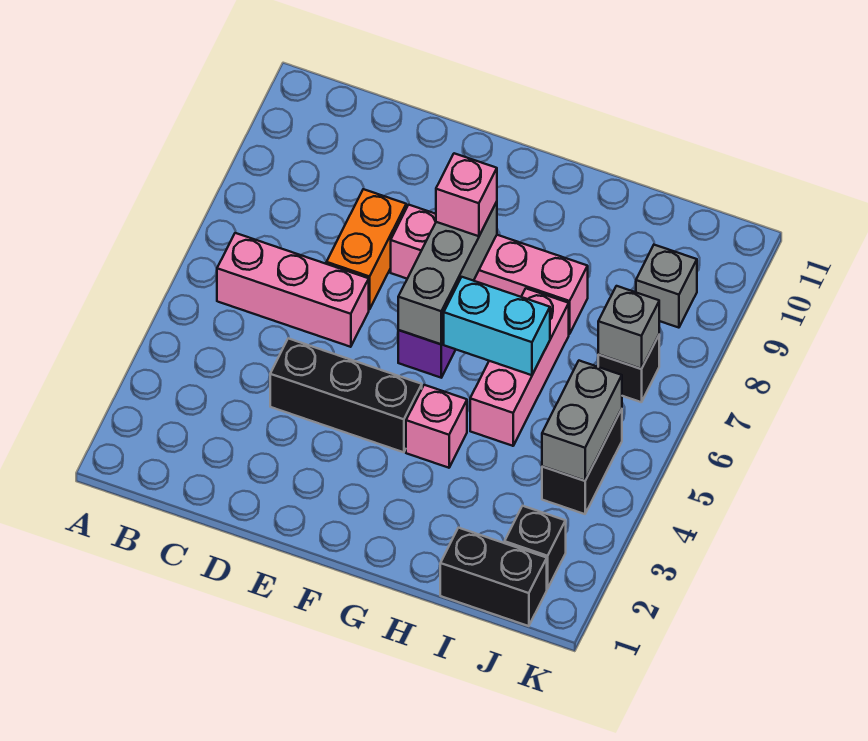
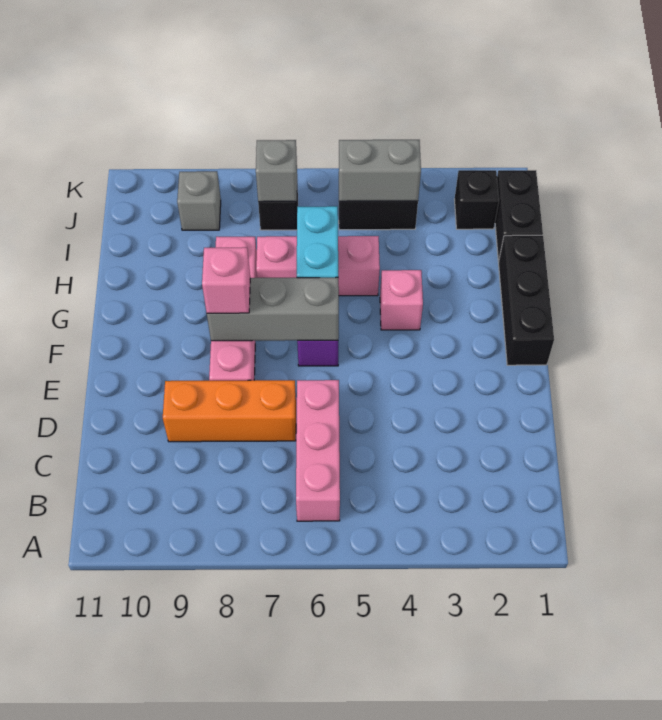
black 1x3 brick [270,338,422,452] -> black 1x3 brick moved to [499,235,554,365]
orange 1x2 brick [326,189,406,310] -> orange 1x3 brick [163,380,296,442]

